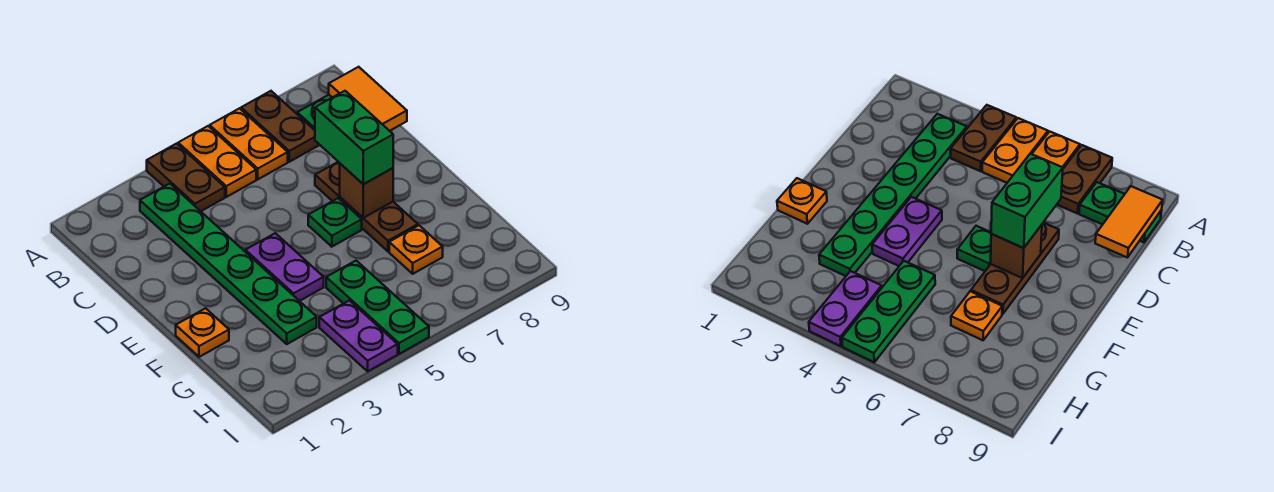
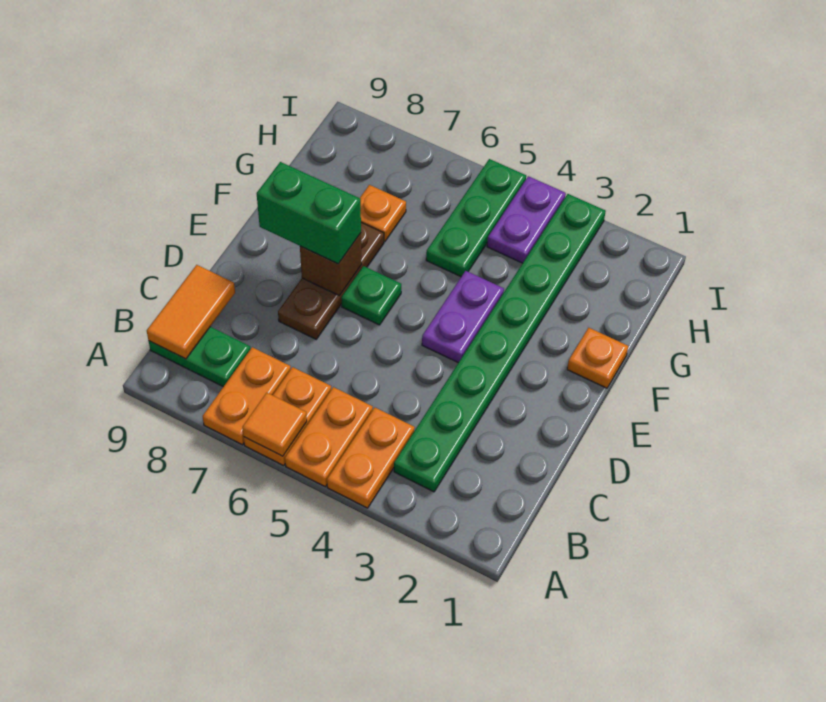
brown 1x2 plate [147,144,225,211] -> orange 1x2 plate [327,408,415,508]
none -> orange 1x1 tile [242,393,307,456]
brown 1x2 plate [241,91,319,162] -> orange 1x2 plate [203,347,291,445]
green 1x6 plate [140,184,317,344] -> green 1x8 plate [394,194,606,492]
green 1x2 brick [315,91,393,184] -> green 1x2 brick turned to [257,162,361,264]

